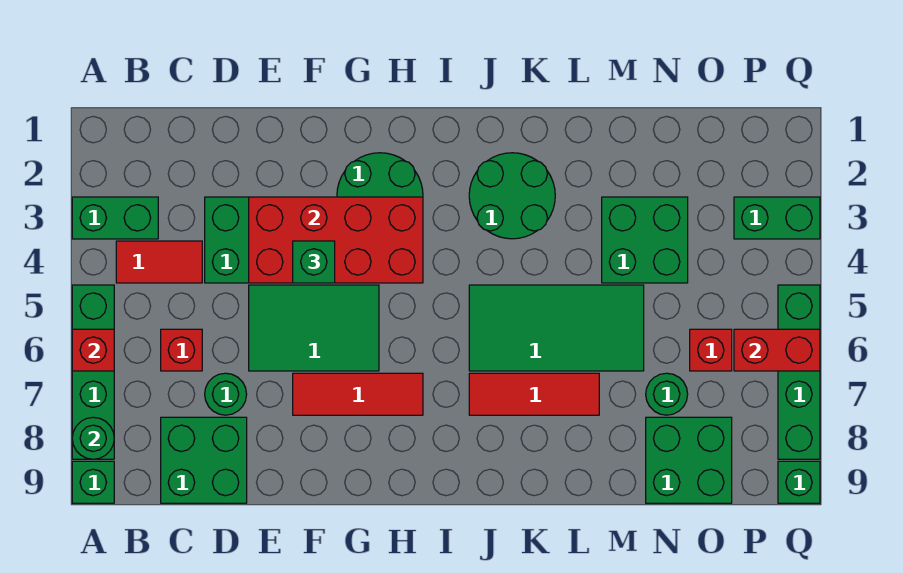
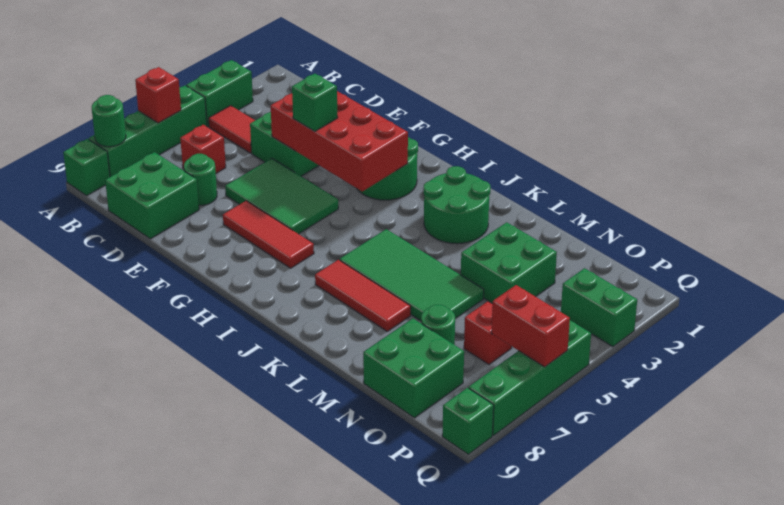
green 1x2 brick [72,197,158,239] -> green 1x2 brick turned to [186,60,253,127]

